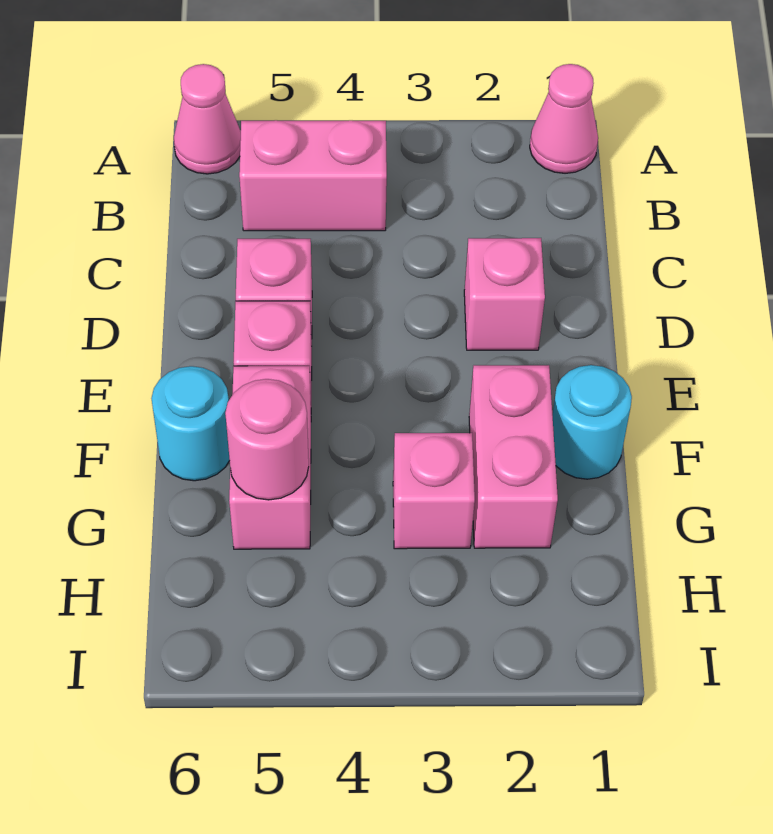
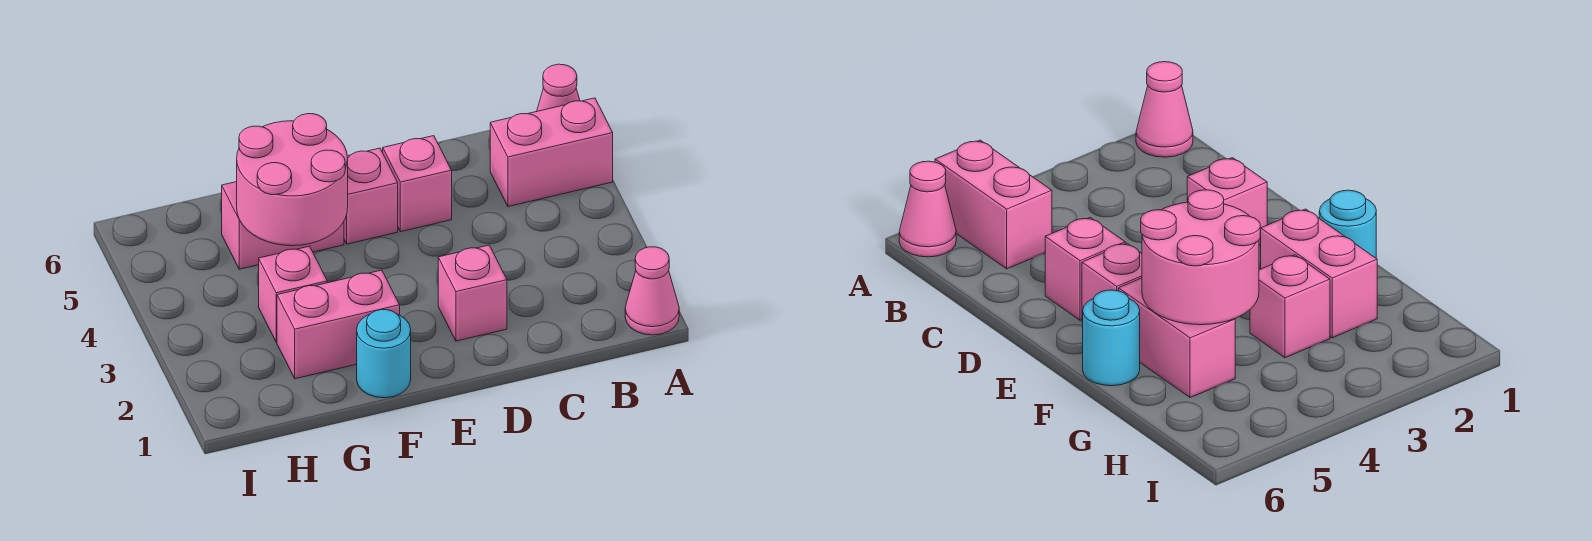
pink 1x2 brick [239,120,387,231] -> pink 1x2 brick turned to [490,98,613,207]
pink 1x1 round brick [225,379,309,500] -> pink 2x2 round brick [237,114,348,246]

